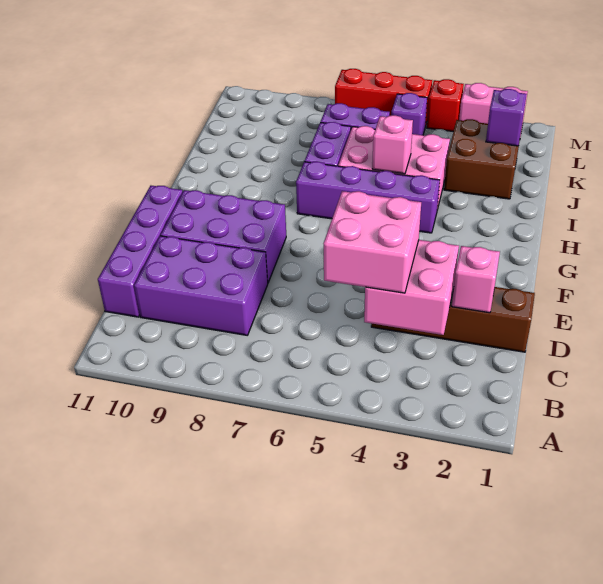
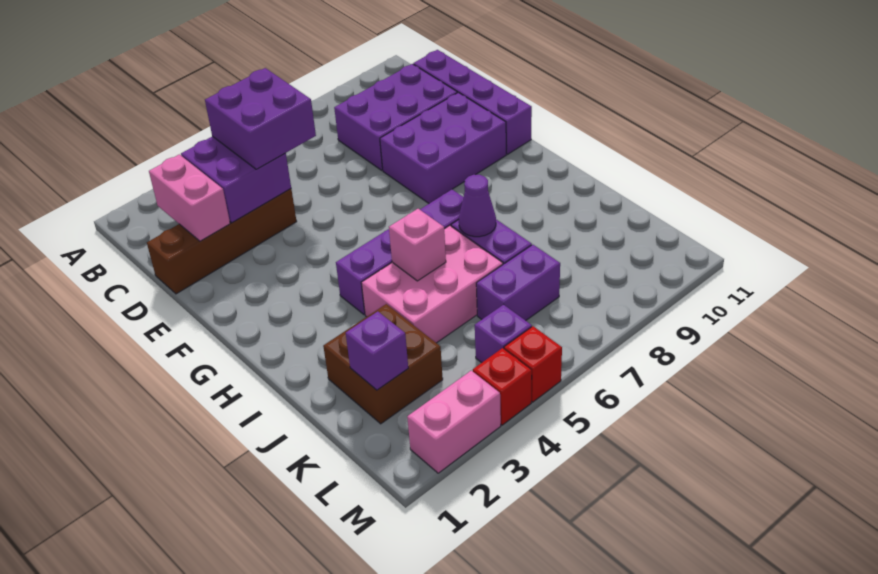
pink 2x2 brick [364,240,459,335] -> purple 2x2 brick [181,136,291,223]
pink 2x2 brick [323,191,421,293] -> purple 2x2 brick [205,68,316,169]
pink 1x1 brick [452,246,500,313] -> pink 1x2 brick [149,154,230,241]
none -> purple 1x1 cone [459,175,496,237]
red 1x3 brick [335,69,432,127] -> red 1x1 brick [504,326,562,402]

